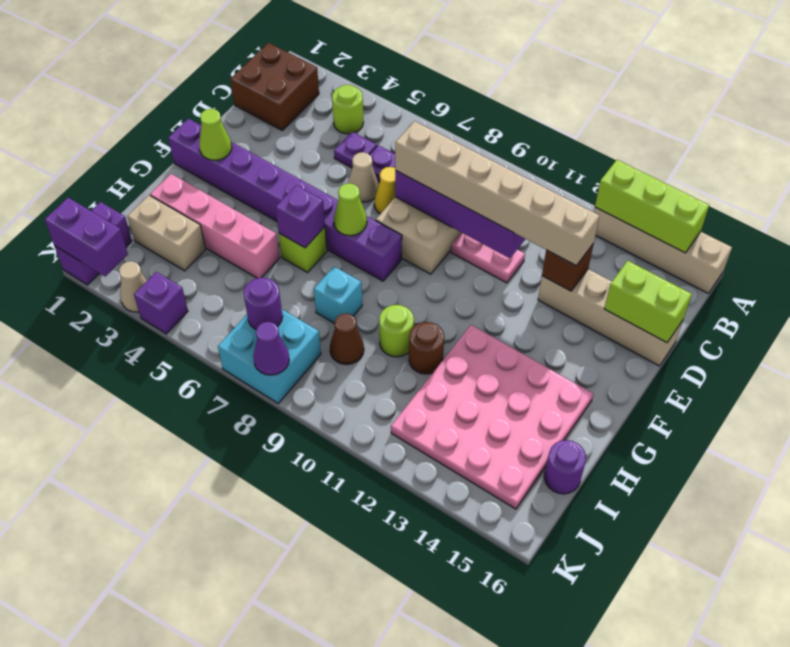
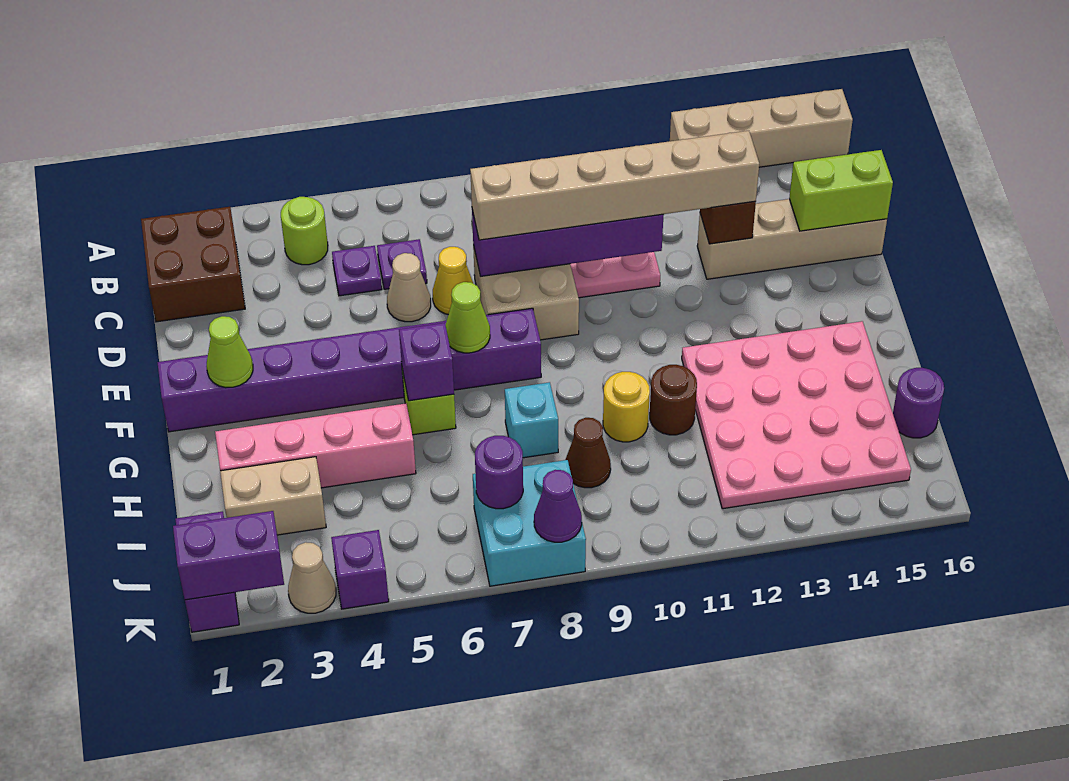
lime 1x3 brick [595,160,709,253] -> none
lime 1x1 round brick [379,305,414,357] -> yellow 1x1 round brick [603,372,650,442]

